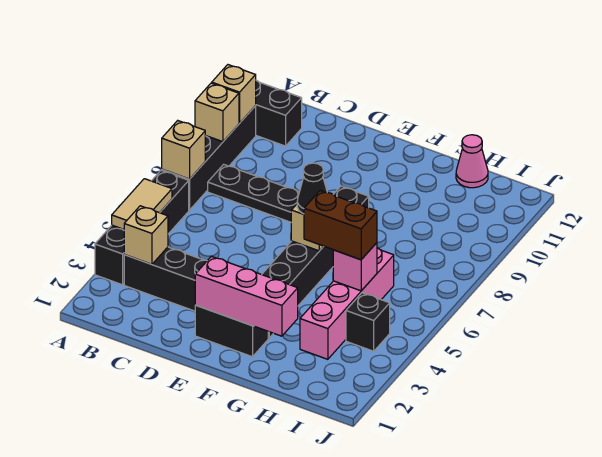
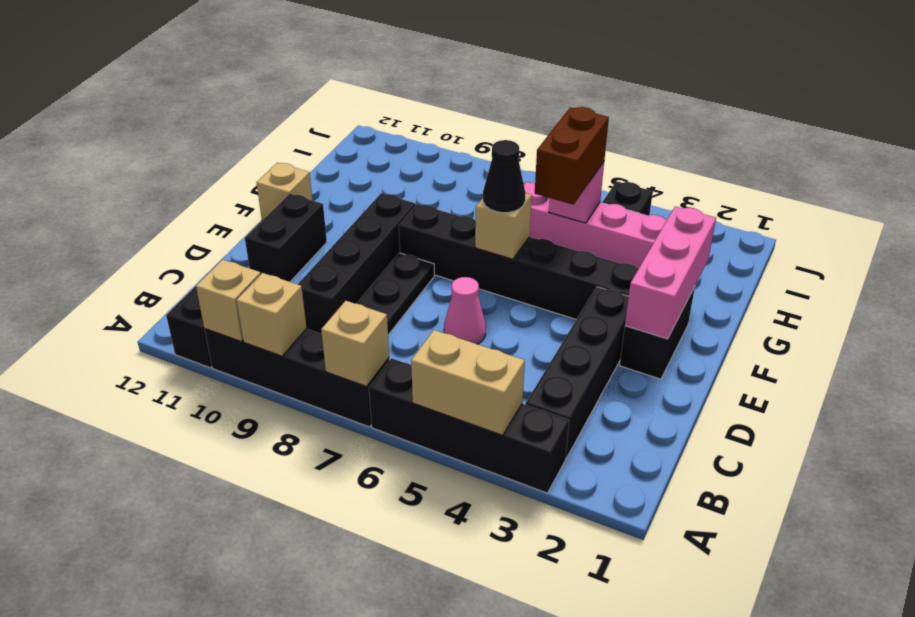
tan 1x2 tile [112,179,172,229] -> tan 1x2 brick [411,330,525,435]
tan 1x1 brick [124,206,168,264] -> tan 1x1 brick moved to [257,163,312,220]
none -> black 1x4 brick [298,193,416,334]
none -> black 1x2 brick [245,194,327,282]
pink 1x1 cone [456,135,488,188] -> pink 1x1 cone moved to [444,277,486,344]

